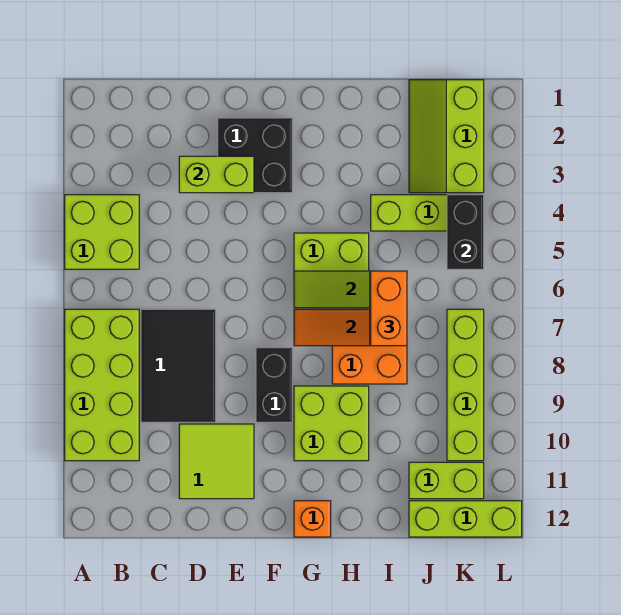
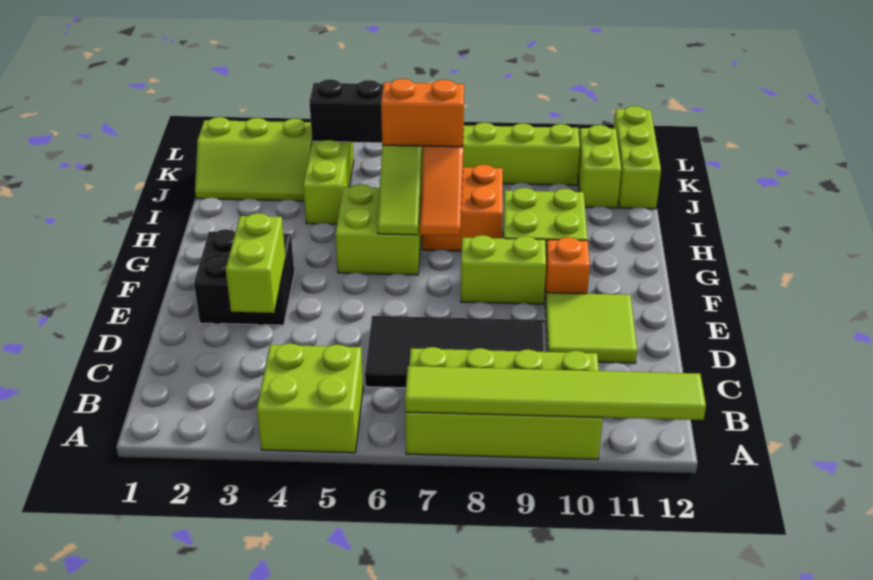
none -> lime 1x6 tile [405,366,706,420]
black 2x3 tile [141,309,216,422] -> black 2x4 tile [365,316,547,388]
black 1x2 brick [256,348,292,422] -> lime 1x2 brick [461,235,546,304]
orange 1x1 brick [294,501,331,537] -> orange 1x1 brick moved to [545,237,590,301]

